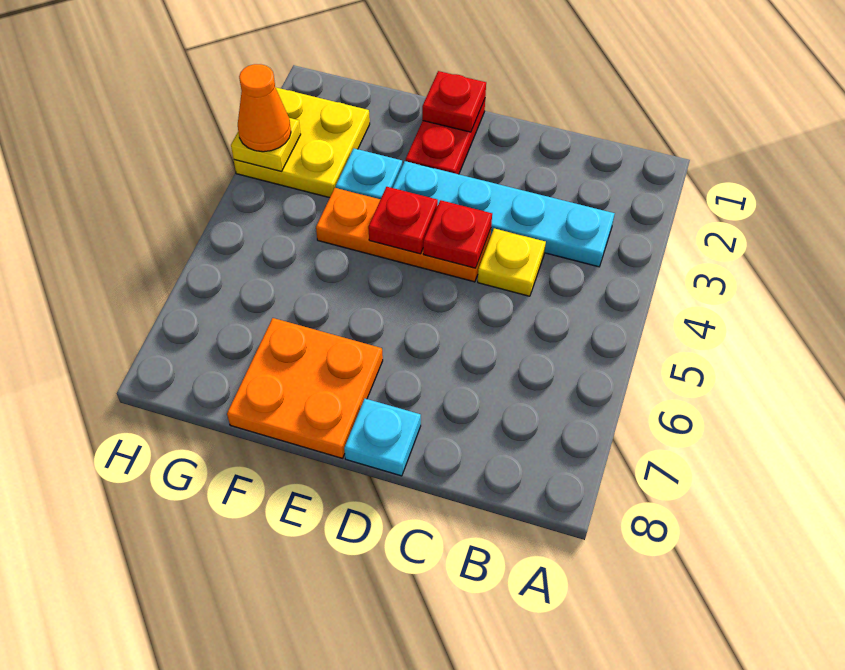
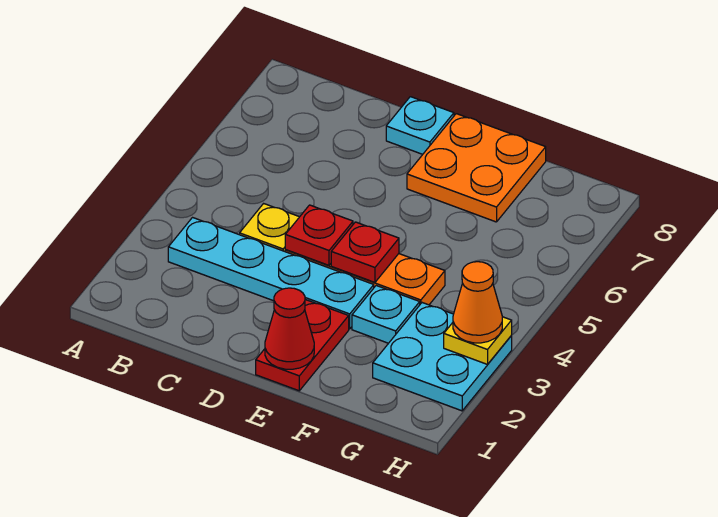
red 1x1 plate [422,71,486,132] -> red 1x1 cone [265,288,314,369]
yellow 2x2 plate [234,88,370,198] -> cyan 2x2 plate [373,303,512,411]

